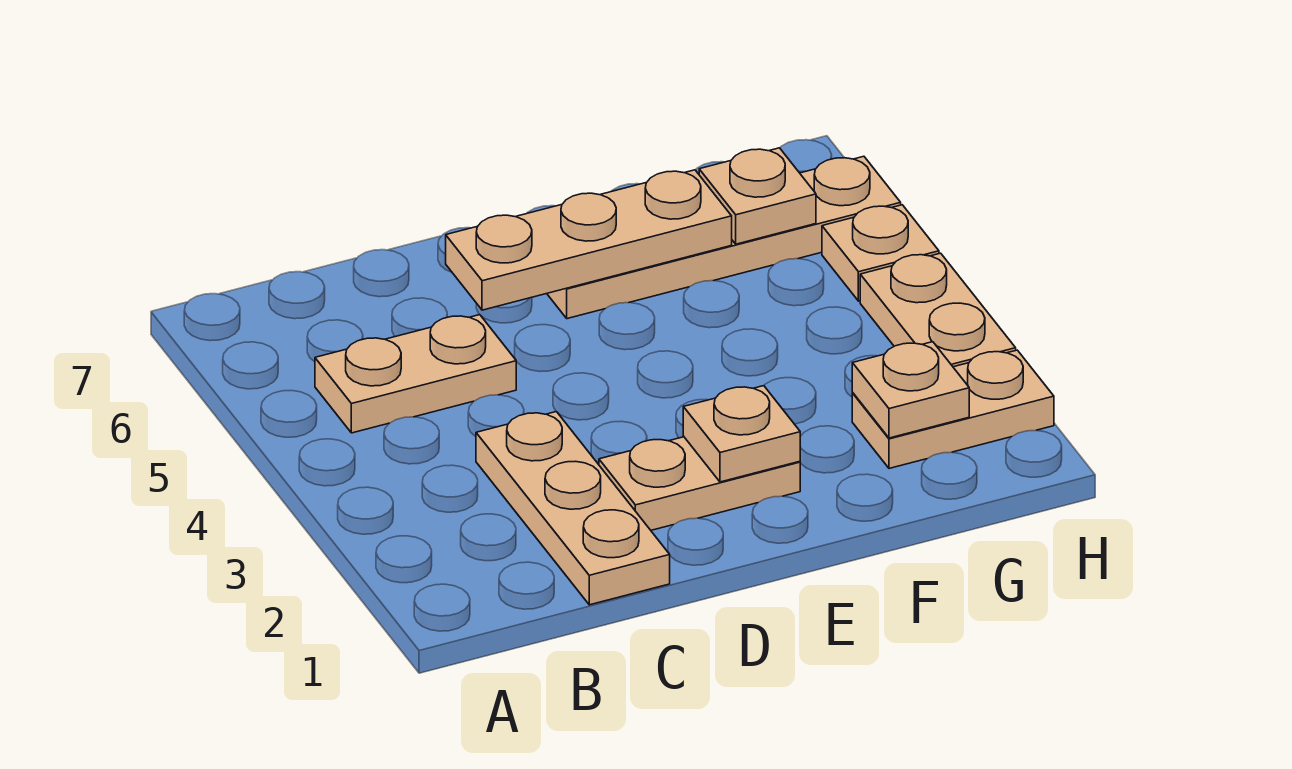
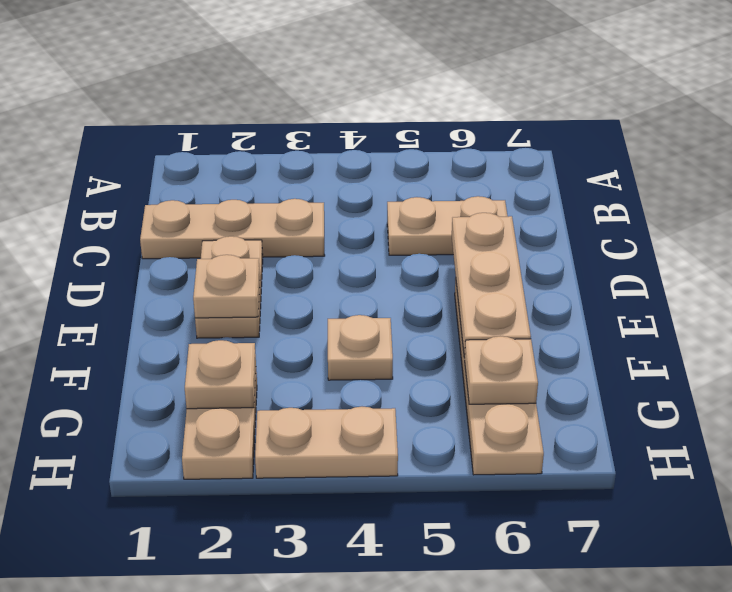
tan 1x2 plate [315,315,516,433] -> tan 1x2 plate turned to [387,196,508,255]
tan 1x1 plate [822,205,939,301] -> tan 1x1 plate moved to [328,315,393,380]

